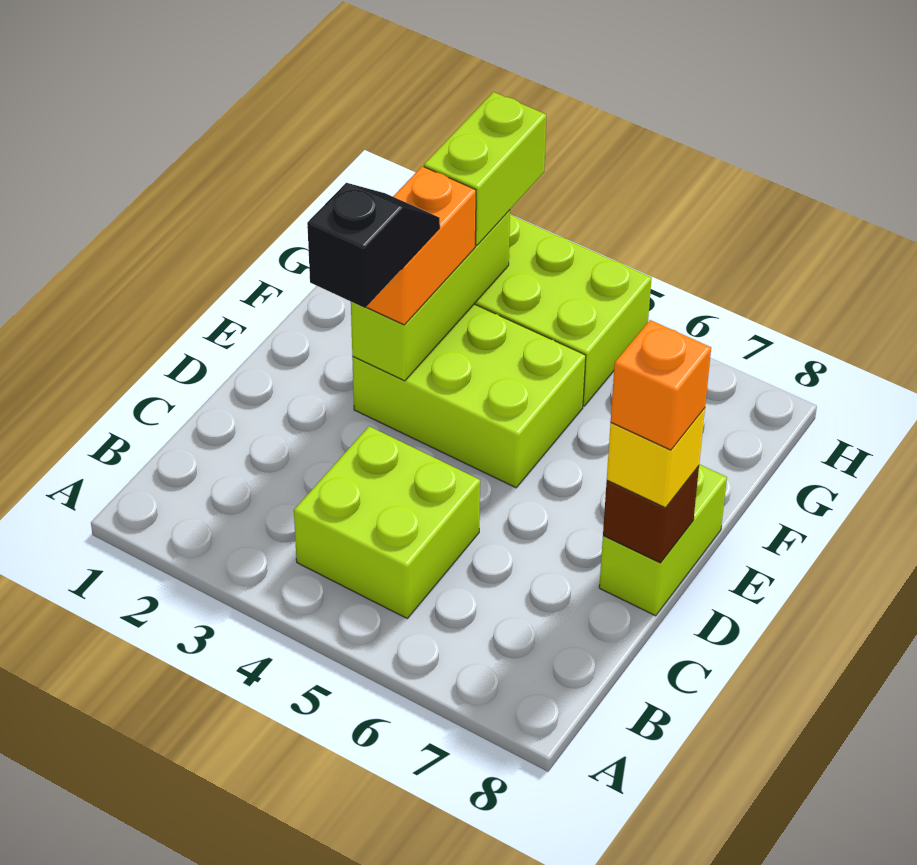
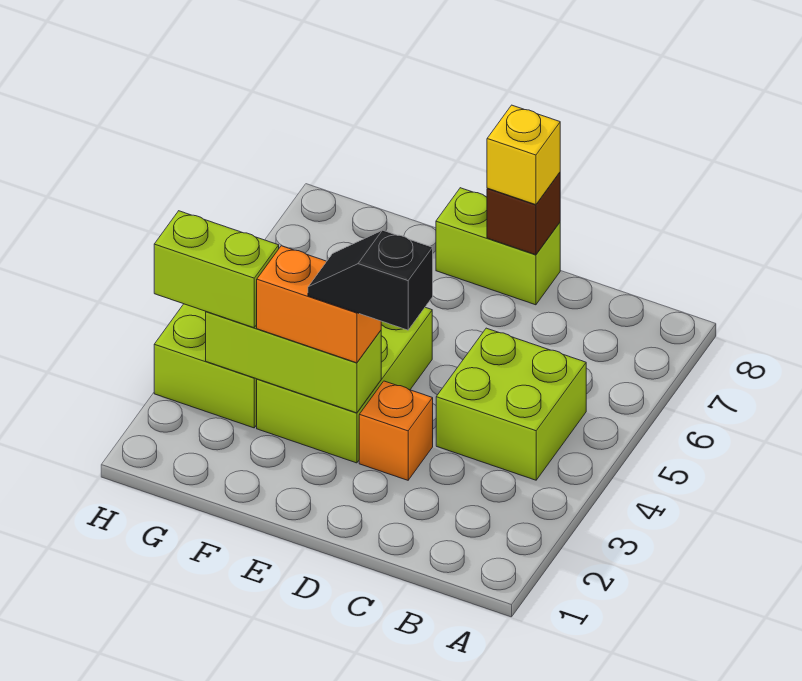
orange 1x1 brick [611,320,711,450] -> orange 1x1 brick moved to [359,381,433,480]

